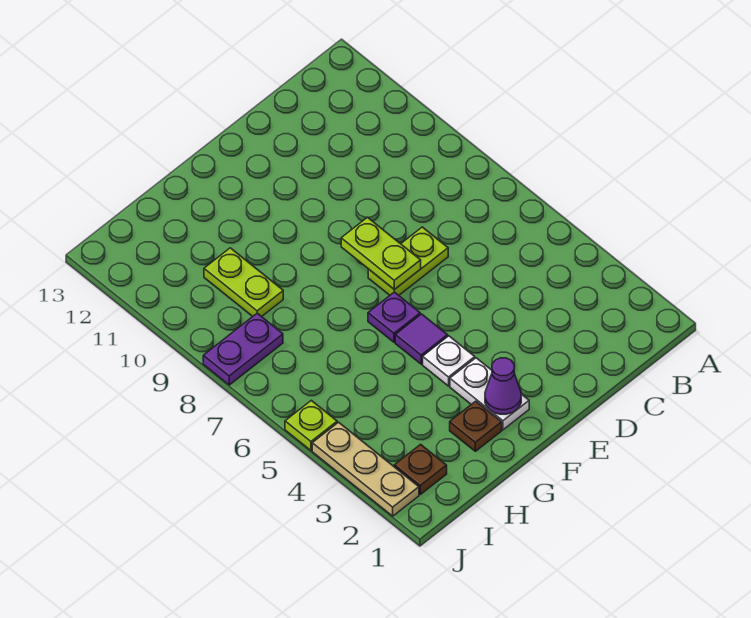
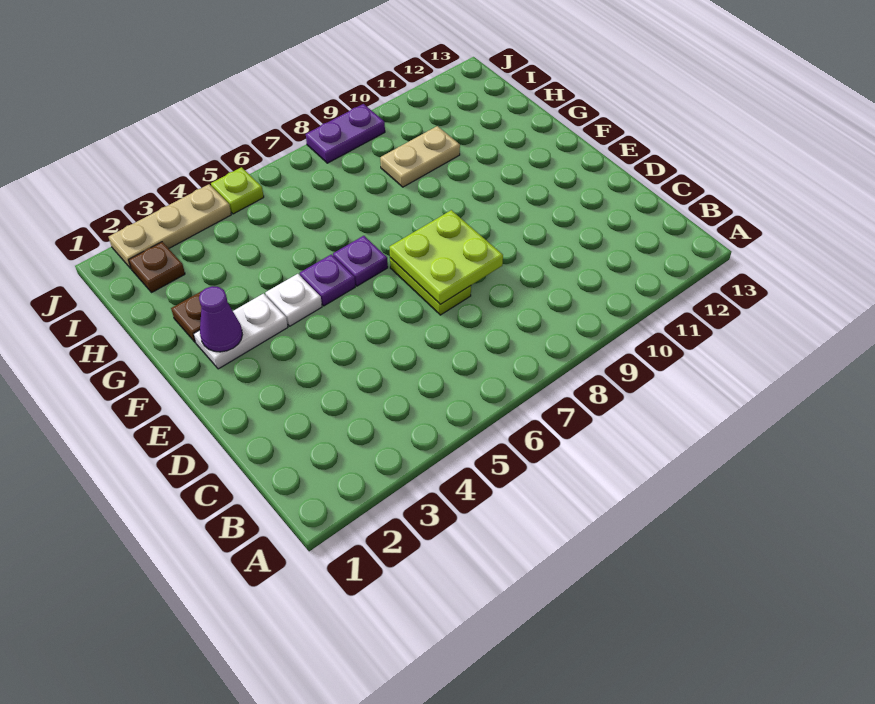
lime 1x2 plate [341,217,421,290] -> lime 2x2 plate [389,210,503,304]
purple 1x1 tile [395,314,448,364] -> purple 1x1 plate [300,254,355,306]
lime 1x2 plate [204,248,283,317] -> tan 1x2 plate [380,126,460,187]
purple 1x2 plate [203,313,283,385] -> purple 1x2 plate turned to [306,104,385,163]

